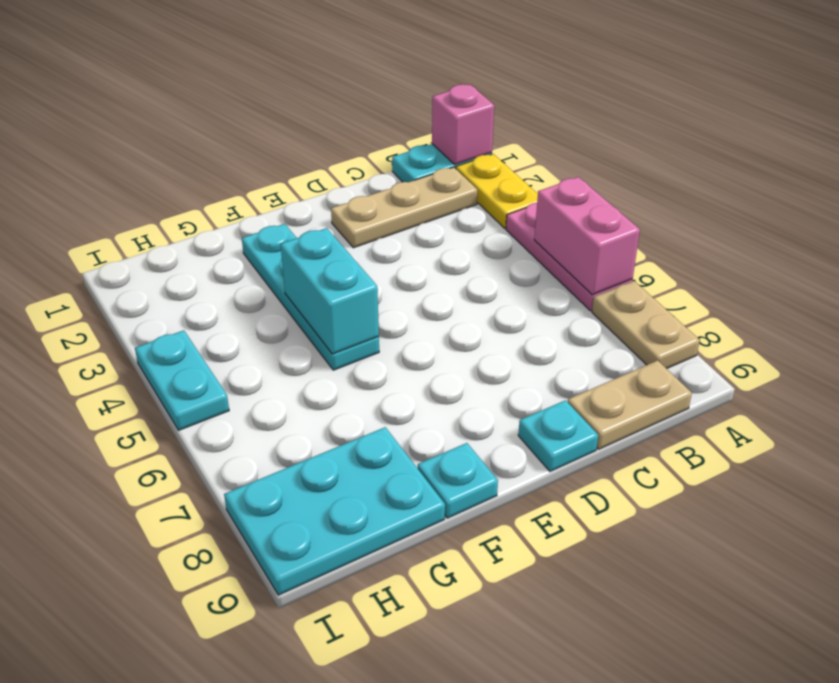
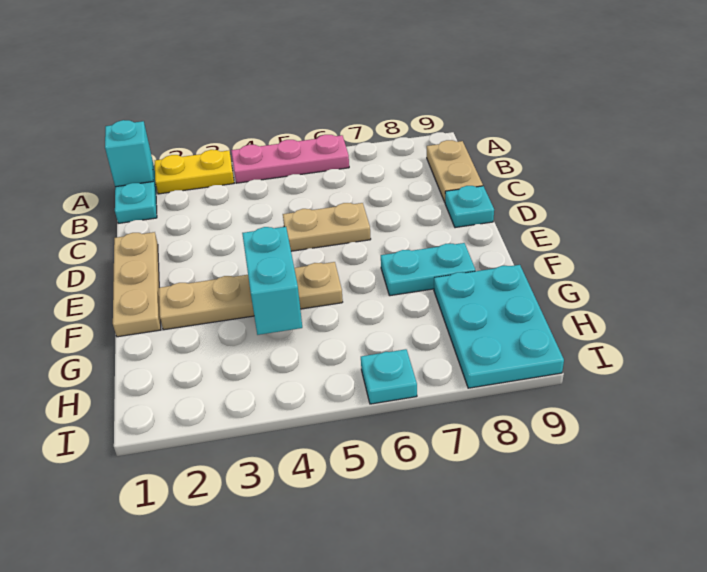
pink 1x1 brick [432,84,494,165] -> cyan 1x1 brick [105,120,153,187]
pink 1x2 brick [534,177,640,295] -> none
tan 1x2 plate [592,281,700,369] -> tan 1x2 plate moved to [283,203,371,251]
tan 1x3 plate [331,167,477,248] -> tan 1x3 plate moved to [113,232,161,337]
cyan 1x4 plate [242,224,379,370] -> tan 1x4 plate [159,262,343,330]
cyan 1x2 brick [280,228,379,354] -> cyan 1x2 brick turned to [242,227,302,335]
cyan 1x1 plate [418,443,498,518] -> cyan 1x1 plate moved to [361,349,417,404]
cyan 1x2 plate [135,330,229,430] -> cyan 1x2 plate moved to [381,243,476,296]

